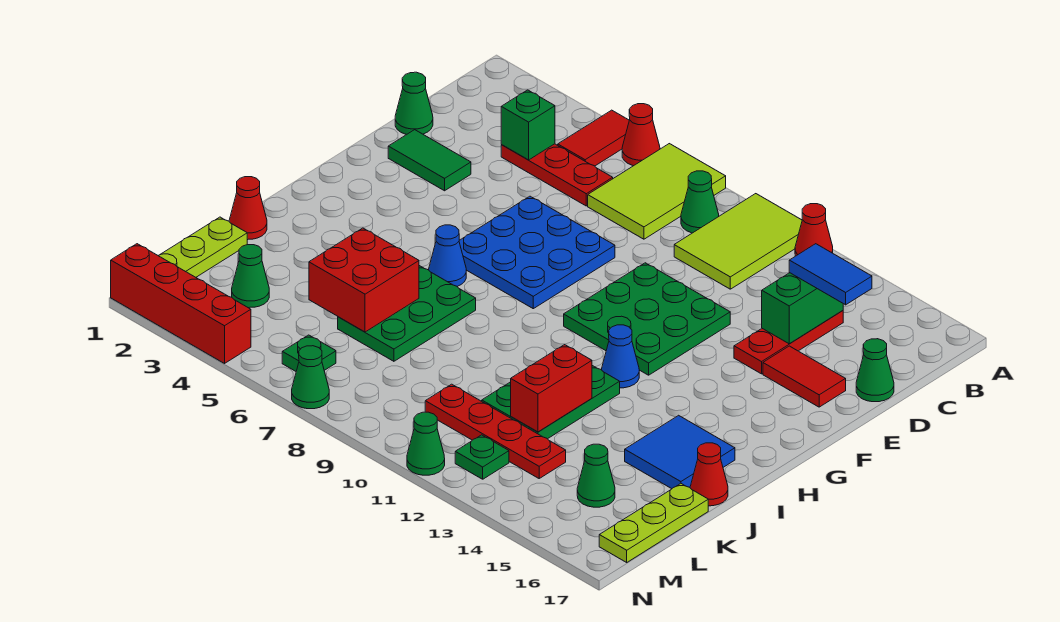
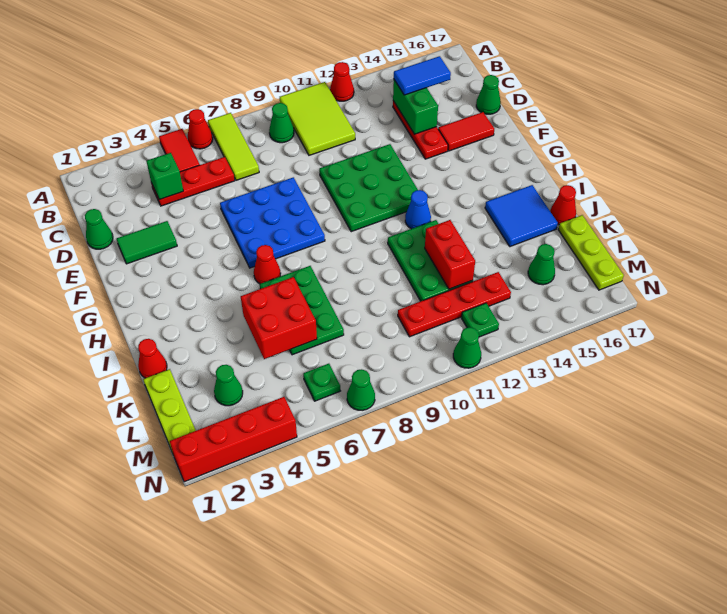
lime 2x3 tile [588,144,726,239] -> lime 1x3 tile [208,113,259,180]
blue 1x1 cone [429,225,466,286] -> red 1x1 cone [254,245,281,284]

